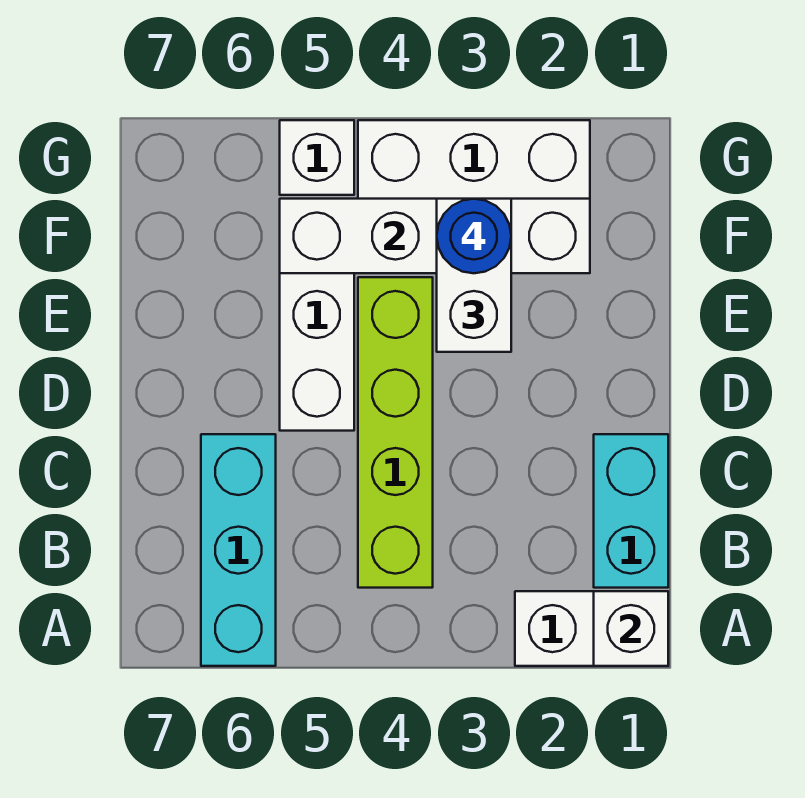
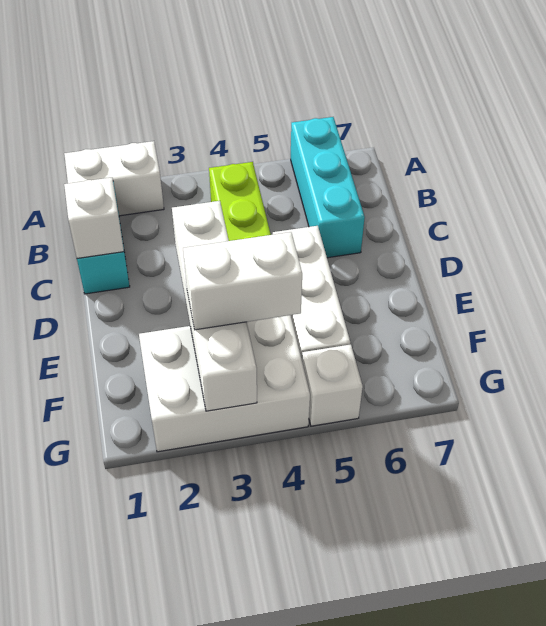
white 1x1 brick [594,591,668,666] -> white 1x1 brick moved to [64,177,124,258]
white 1x2 brick [437,199,511,352] -> white 1x2 brick turned to [183,232,302,330]
white 1x4 brick [280,199,590,273] -> white 1x4 brick turned to [172,201,257,411]
blue 1x1 round brick [437,199,511,273] -> none

